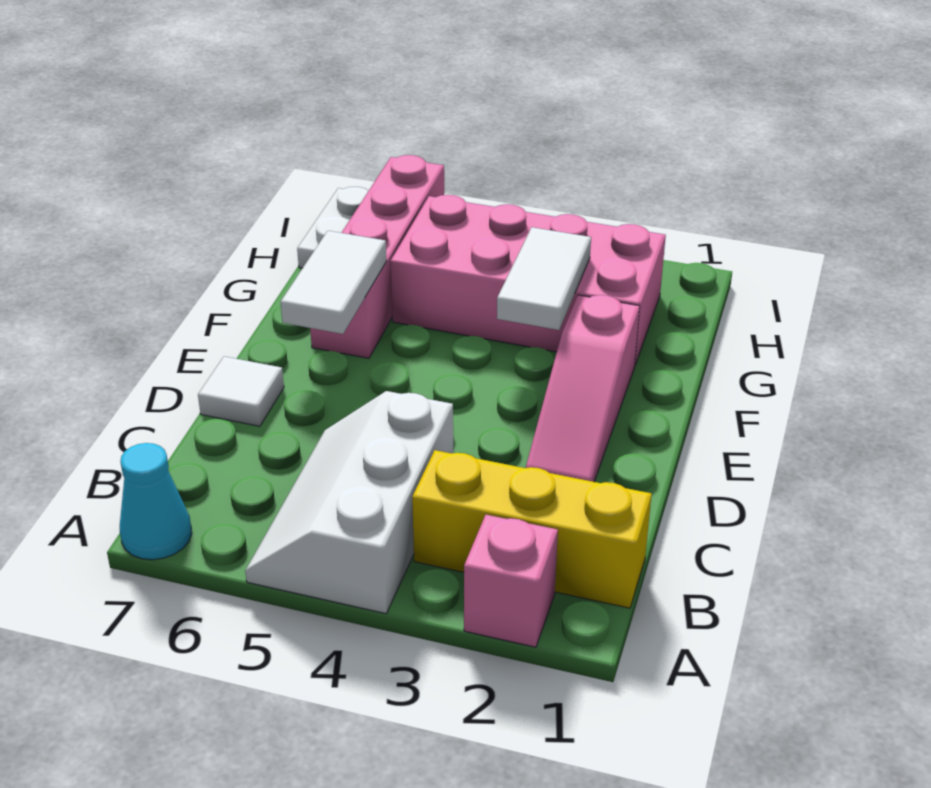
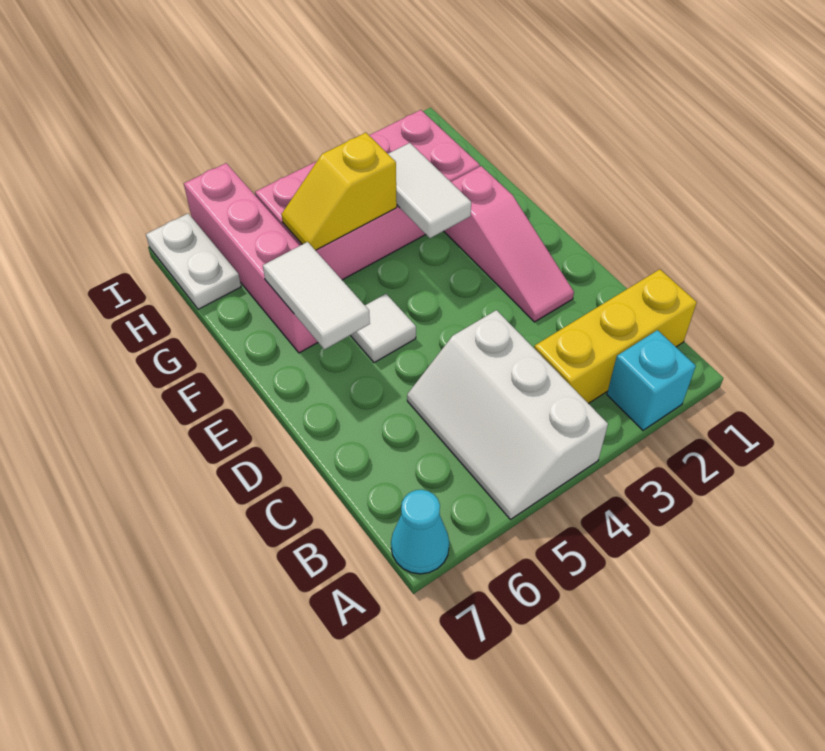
pink 1x1 brick [464,515,558,647] -> cyan 1x1 brick [607,330,696,430]
white 1x1 tile [198,356,284,426] -> white 1x1 tile moved to [350,294,416,363]
none -> yellow 1x2 slope [281,133,397,250]

